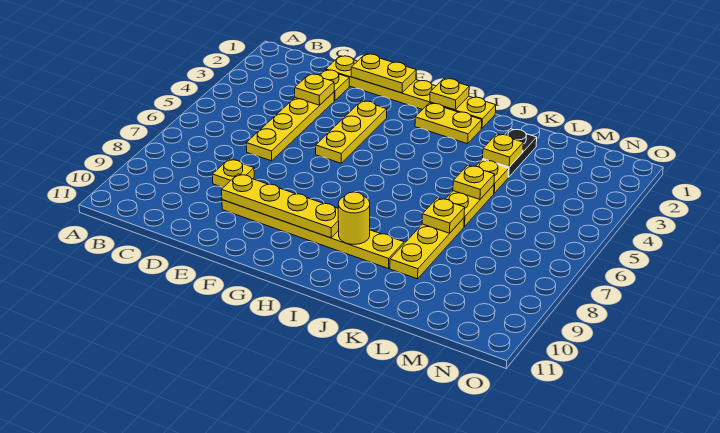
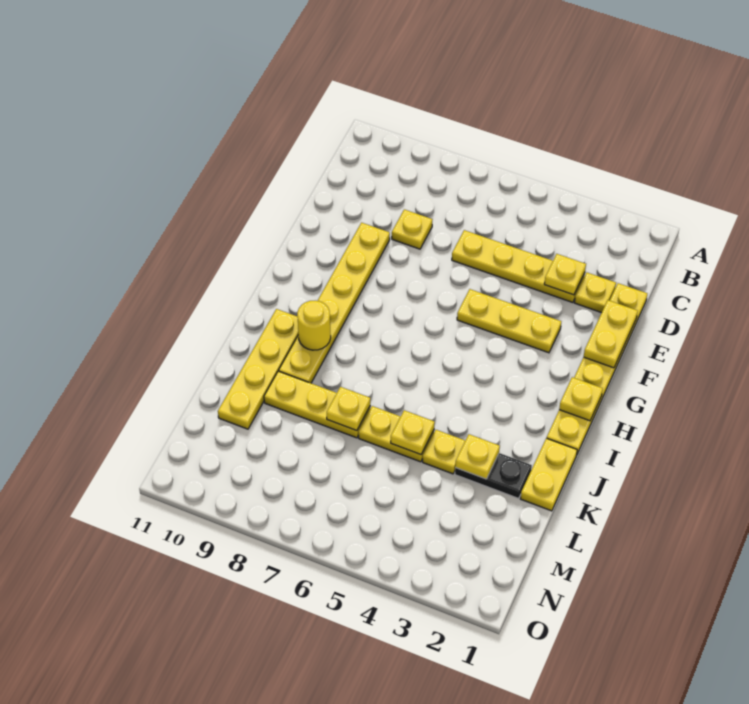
yellow 1x4 plate [221,174,339,238] -> yellow 1x4 plate moved to [218,309,298,429]
yellow 1x2 plate [415,103,482,144] -> yellow 1x2 plate moved to [520,438,577,511]

